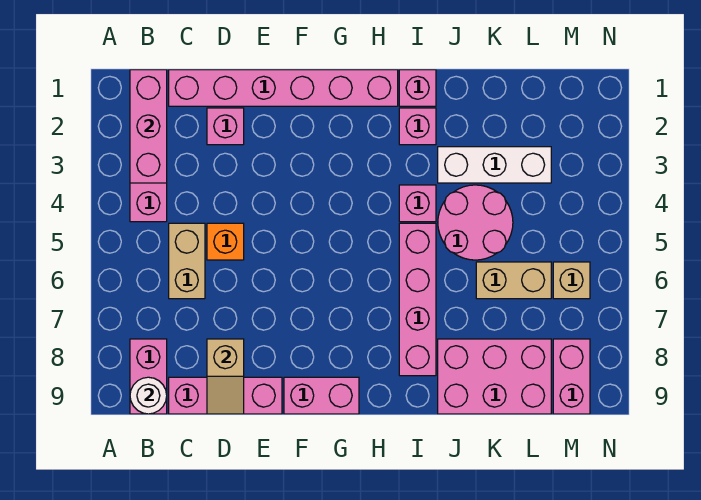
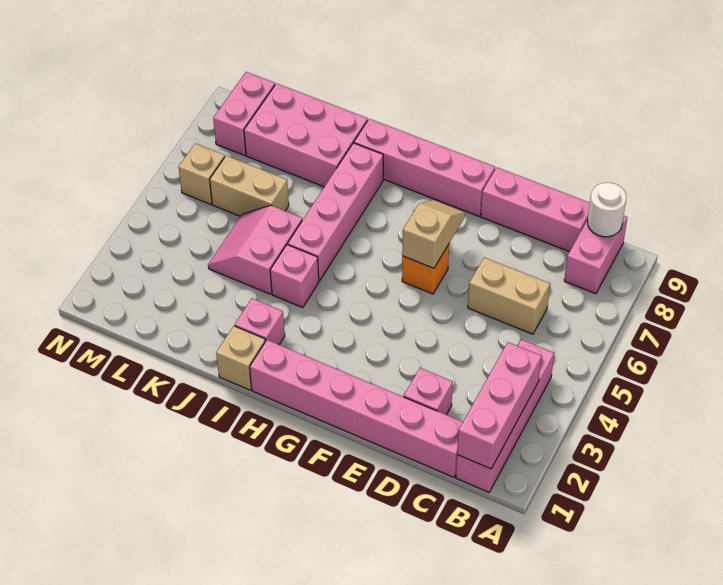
tan 1x2 brick [169,223,205,299] -> tan 1x2 brick turned to [468,257,550,334]
orange 1x1 brick [207,223,244,260] -> orange 1x1 brick moved to [402,244,449,294]
tan 1x2 slope [207,339,244,414] -> tan 1x2 slope moved to [402,200,465,268]
pink 1x2 brick [284,377,359,414] -> pink 1x4 brick [354,119,495,216]
pink 1x1 brick [399,70,436,106] -> tan 1x1 brick [216,326,265,390]
white 1x3 brick [438,147,551,183] -> none
pink 2x2 round brick [438,185,513,260] -> pink 2x2 slope [208,205,302,294]

